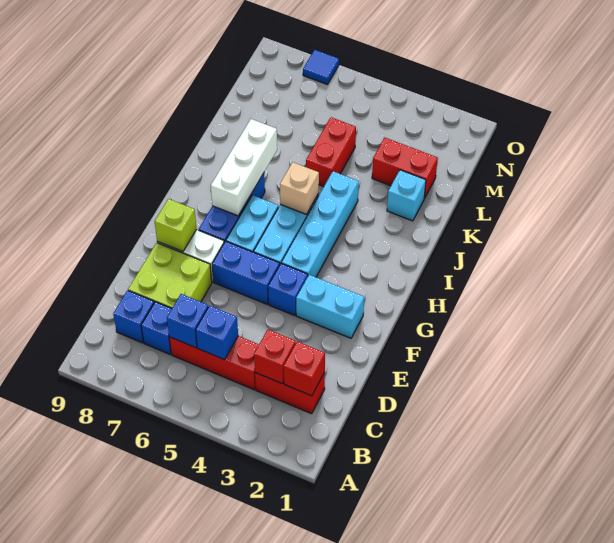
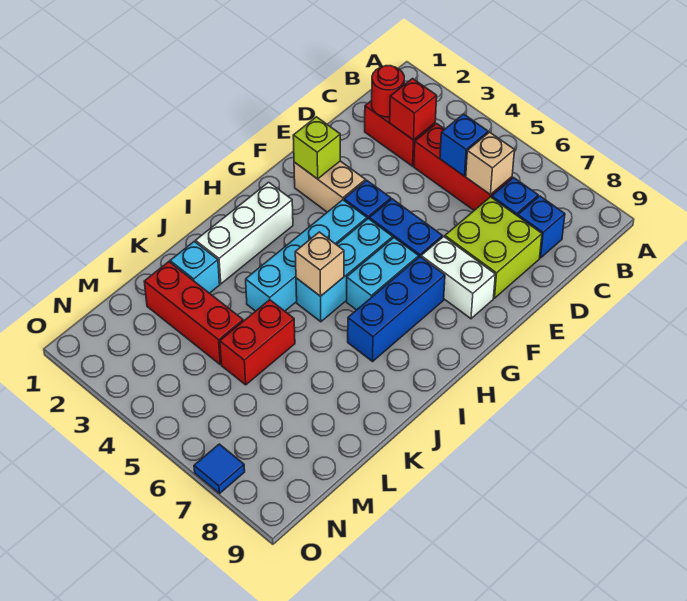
red 1x1 brick [284,341,325,396] -> red 1x1 round brick [372,66,404,117]
blue 1x1 brick [167,294,208,348] -> tan 1x1 brick [466,132,514,195]
cyan 1x2 brick [296,275,364,338] -> tan 1x2 brick [294,161,365,212]
lime 1x1 brick [155,199,197,252] -> lime 1x1 brick moved to [293,117,340,179]
white 1x3 brick [211,119,277,216] -> white 1x3 brick moved to [196,182,293,284]
red 1x2 brick [372,137,438,198] -> red 1x3 brick [144,262,243,364]

